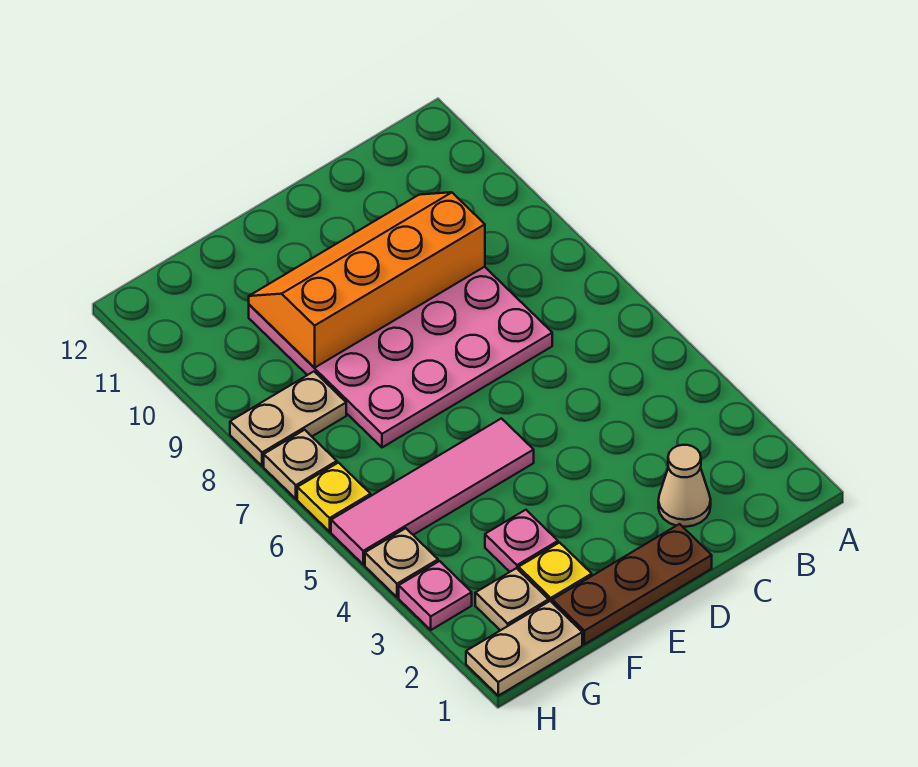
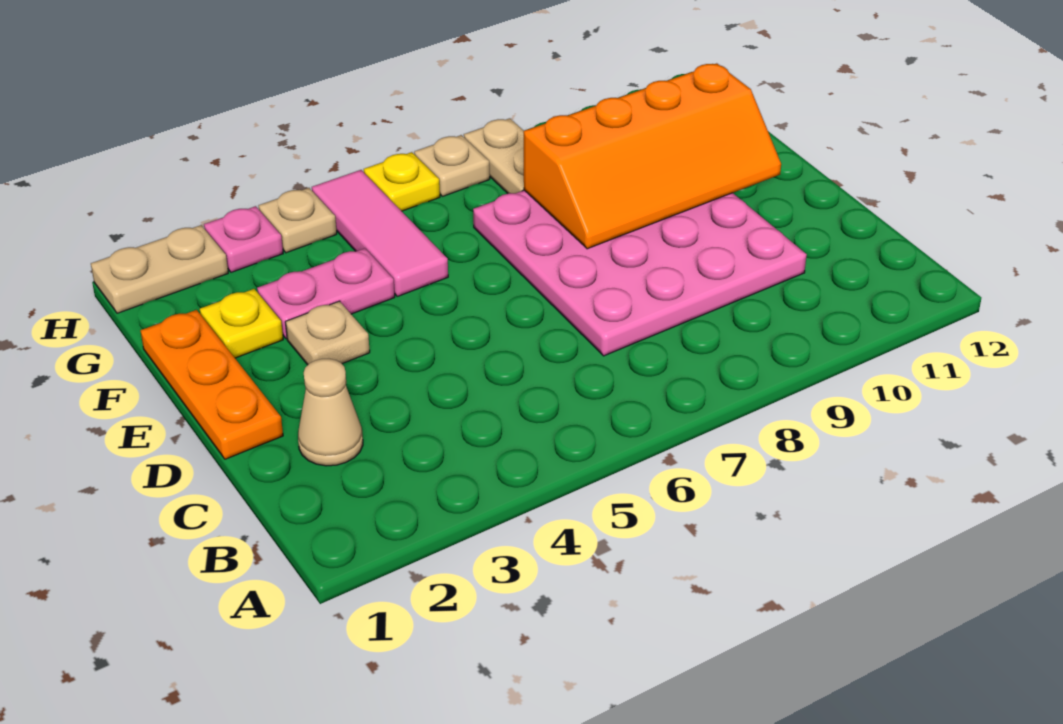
orange 2x4 slope [249,192,485,368] -> orange 2x4 slope turned to [524,63,781,249]
brown 1x3 plate [552,524,712,644] -> orange 1x3 plate [141,310,283,459]
pink 1x4 tile [331,418,534,564] -> pink 1x3 tile [312,170,448,296]
pink 1x1 plate [485,510,558,572] -> pink 1x2 plate [257,248,395,339]
tan 1x2 plate [466,601,582,696] -> tan 1x2 plate turned to [91,225,228,313]
tan 1x1 plate [475,568,549,630] -> tan 1x1 plate moved to [285,301,370,365]

